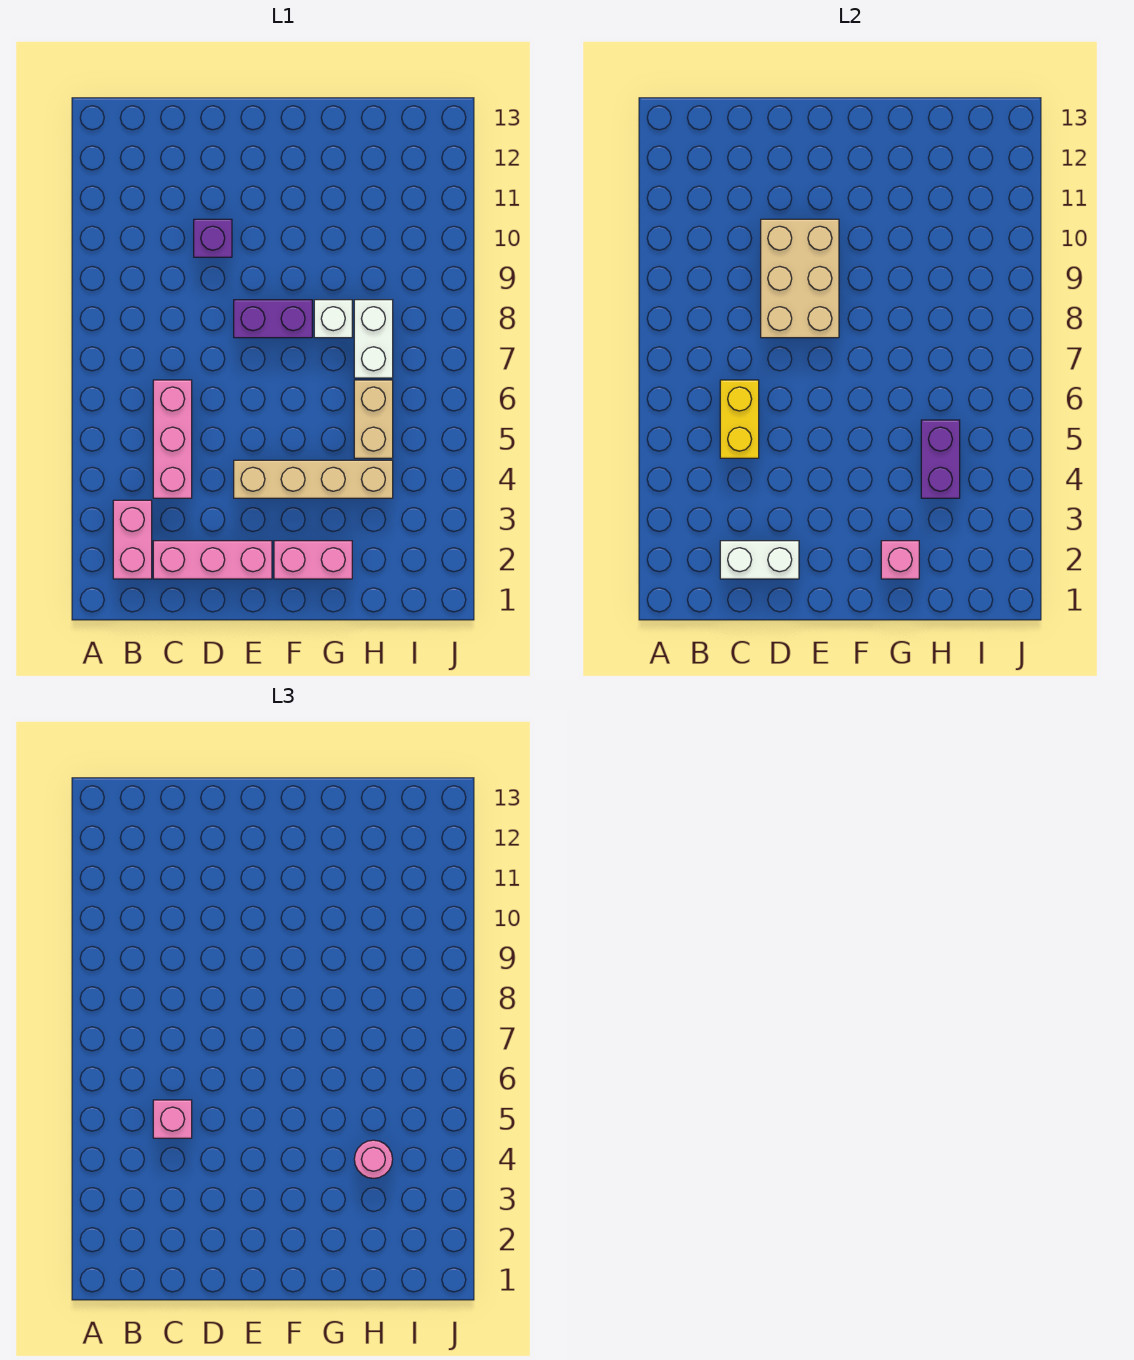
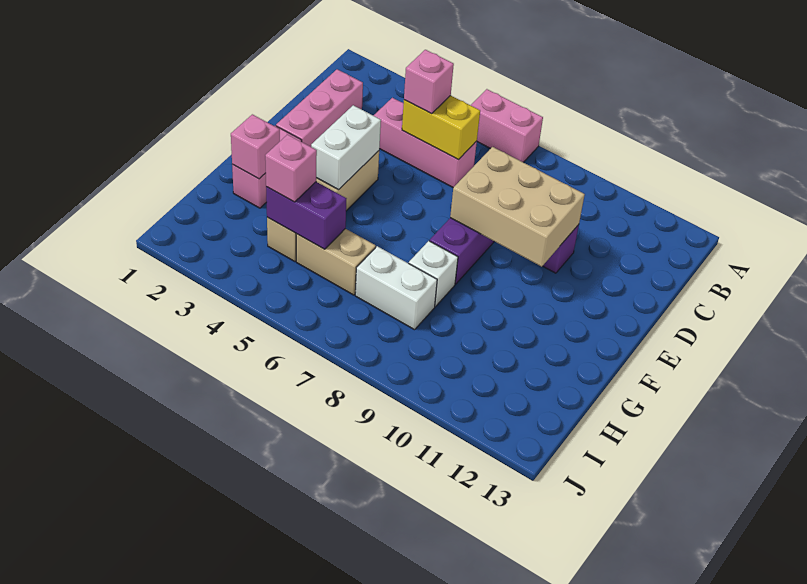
pink 1x2 brick [113,500,152,579] -> pink 1x2 brick moved to [471,89,543,162]
white 1x2 brick [720,541,799,579] -> white 1x2 brick moved to [311,105,381,190]
pink 1x1 round brick [354,1140,393,1178] -> pink 1x1 brick [265,134,317,202]

